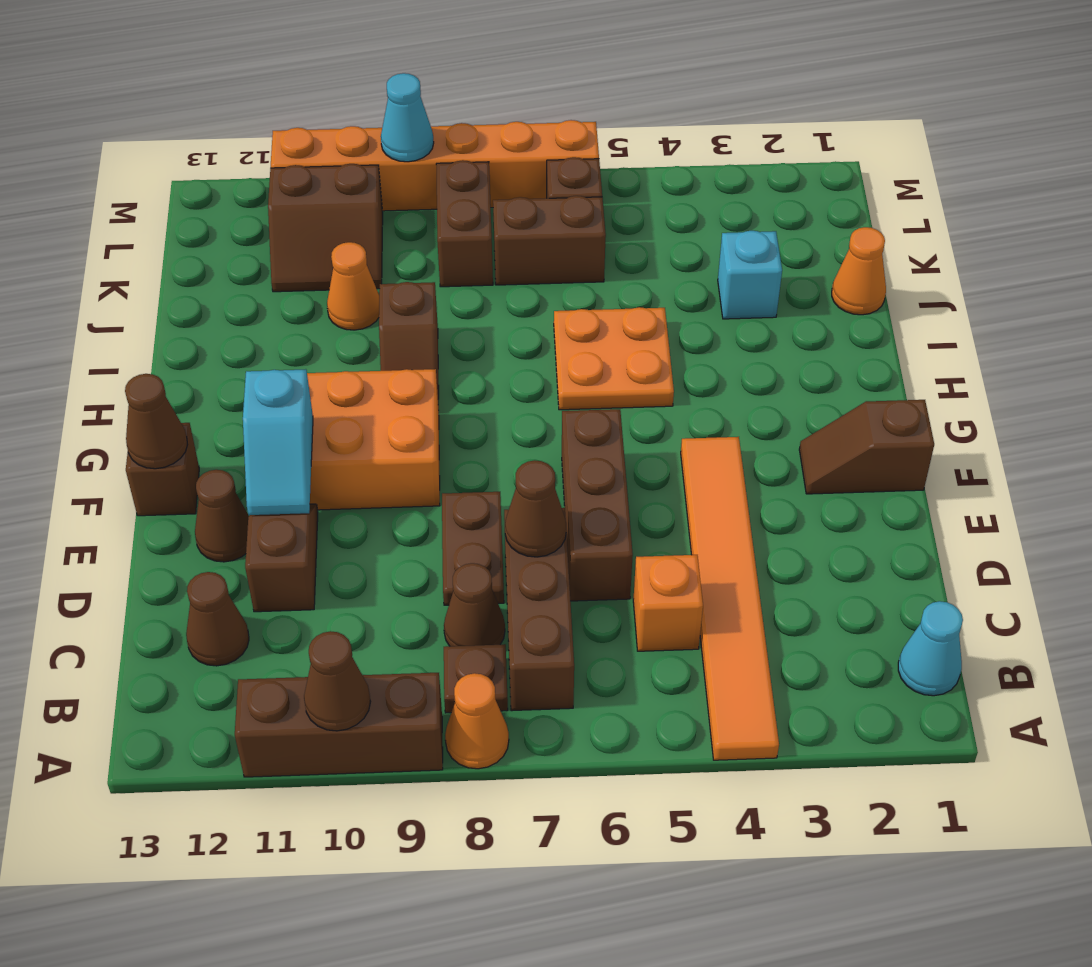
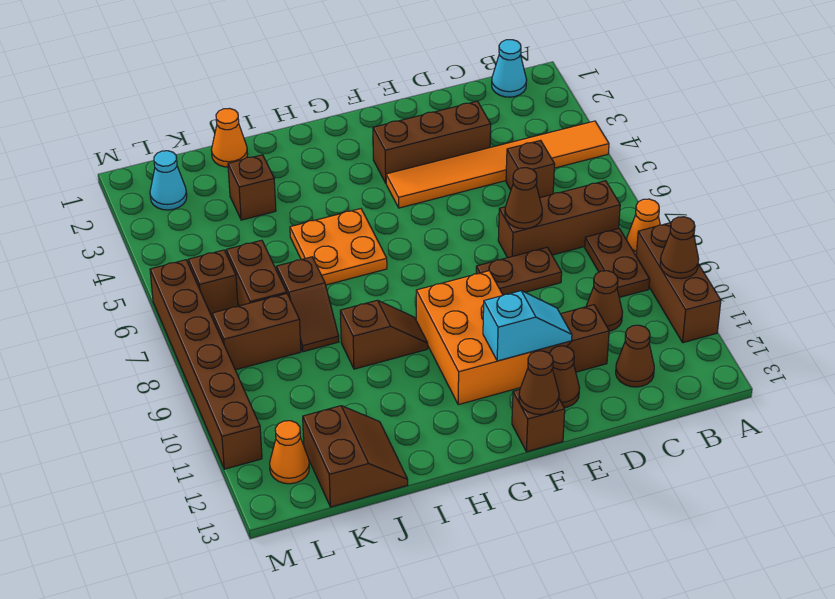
brown 1x1 plate [444,644,508,713] -> brown 1x2 plate [585,228,650,298]
orange 1x1 brick [633,555,703,651] -> brown 1x1 brick [506,140,555,198]
brown 1x1 cone [444,563,505,646] -> brown 1x1 cone moved to [586,271,623,331]
brown 1x3 brick [562,409,633,601] -> brown 1x3 brick moved to [373,101,491,183]
brown 1x2 slope [799,400,934,494] -> brown 1x2 slope moved to [276,257,339,352]
cyan 1x1 brick [718,231,782,319] -> brown 1x1 brick [228,155,276,220]
orange 1x1 cone [327,242,379,330] -> orange 1x1 cone moved to [270,421,309,484]
brown 2x2 slope [268,164,383,292] -> brown 2x2 slope moved to [303,406,408,507]
orange 1x6 brick [271,120,599,211] -> brown 1x6 brick [150,260,262,469]
cyan 1x1 cone [381,73,434,162] -> cyan 1x1 cone moved to [150,151,187,210]

